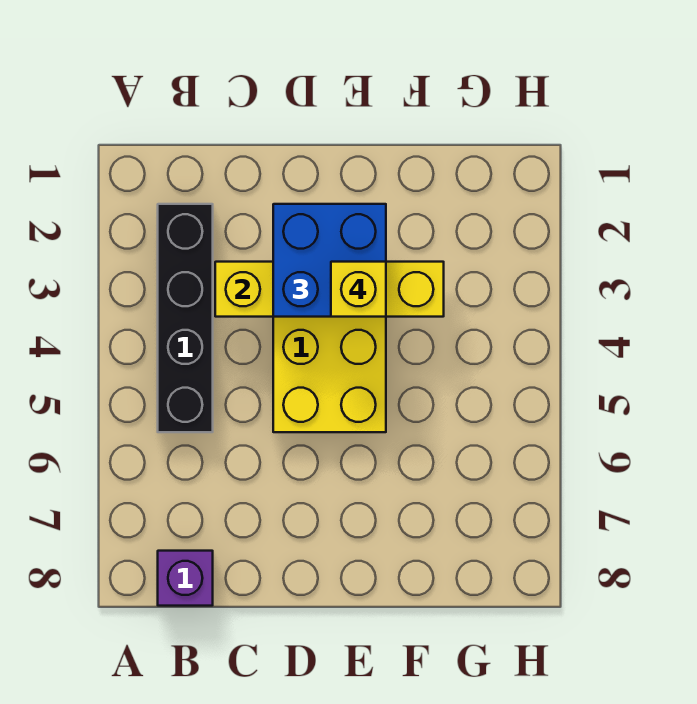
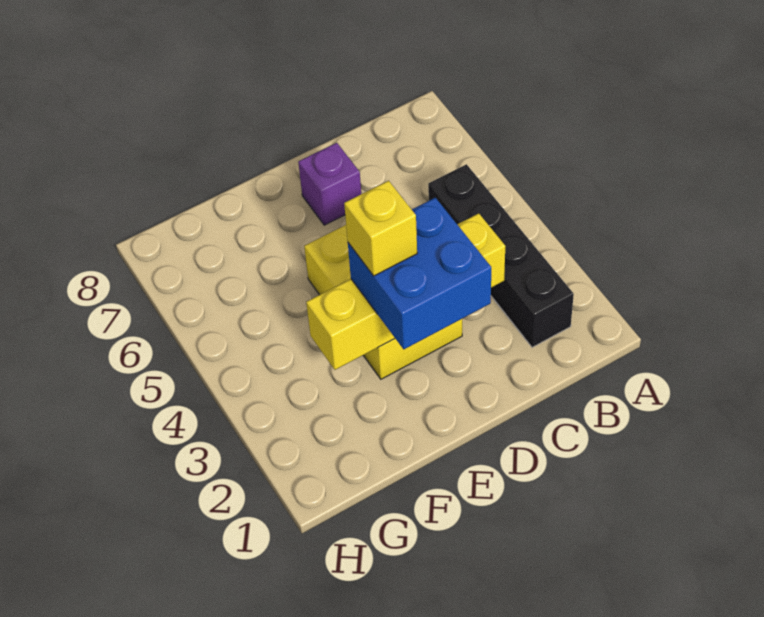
purple 1x1 brick [158,551,213,606] -> purple 1x1 brick moved to [298,143,361,225]

